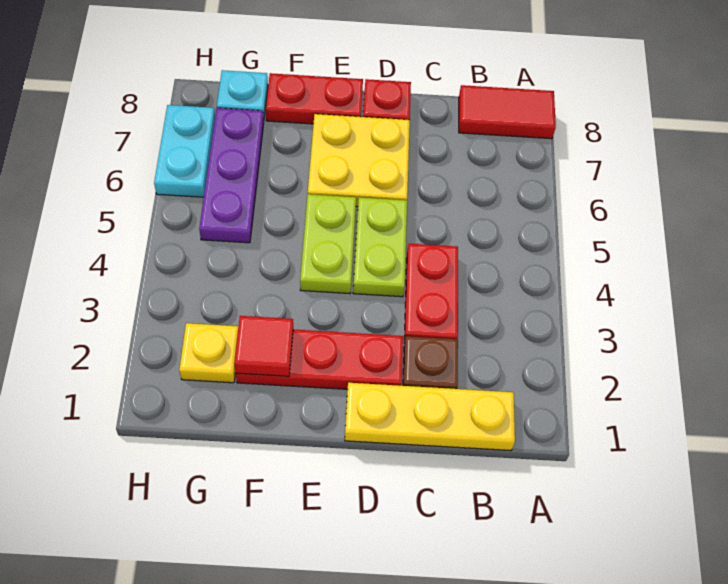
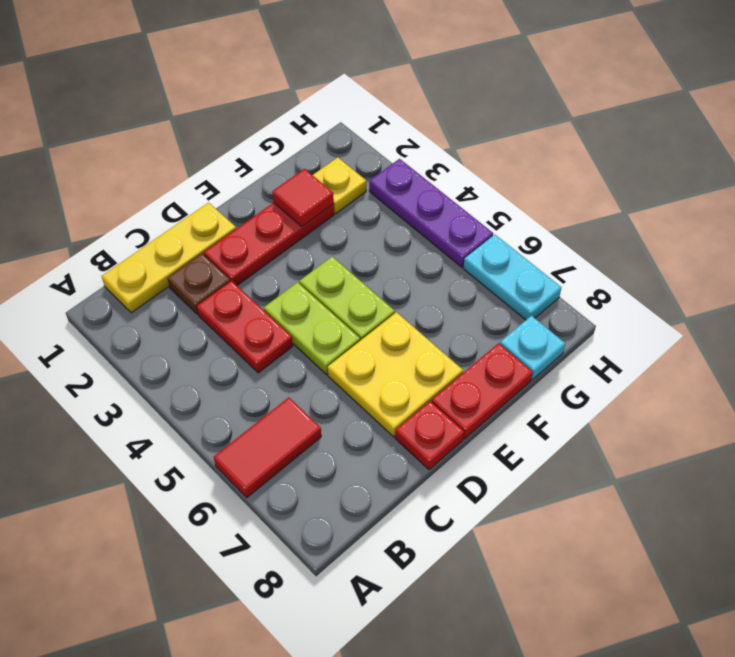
red 1x2 tile [459,85,556,139] -> red 1x2 tile moved to [214,397,321,498]
purple 1x3 plate [199,108,264,243] -> purple 1x3 plate moved to [369,159,493,267]

